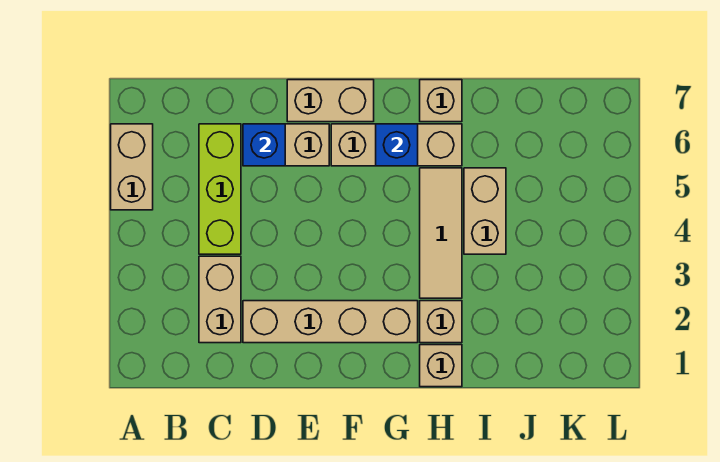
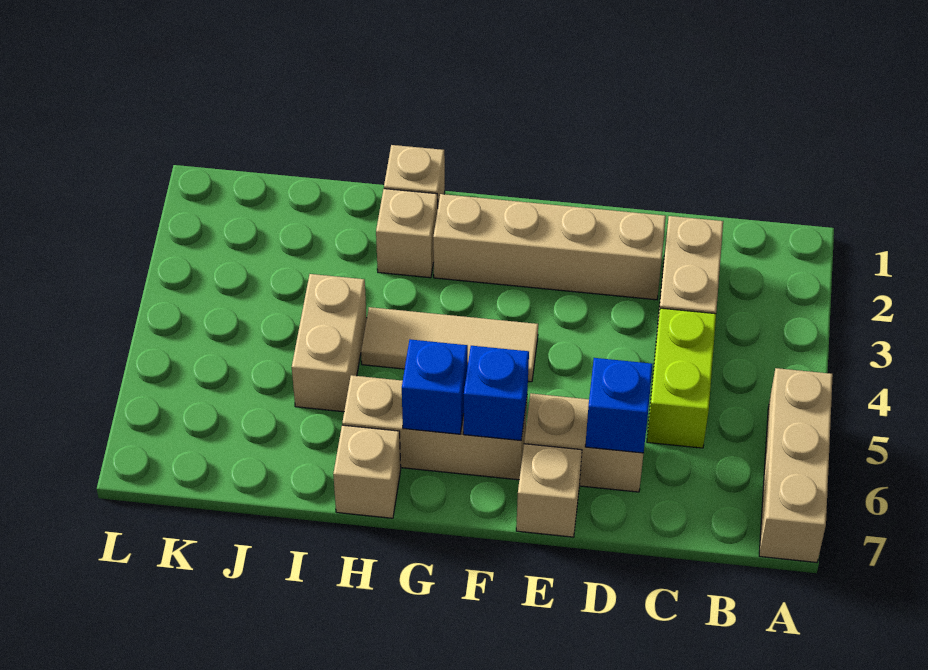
tan 1x2 brick [111,124,153,210] -> tan 1x3 brick [759,368,833,562]
lime 1x3 brick [199,124,241,254] -> lime 1x2 brick [647,308,716,448]
tan 1x2 brick [287,80,374,122] -> tan 1x1 brick [516,444,582,537]
none -> blue 1x1 brick [463,346,529,440]
tan 1x3 tile [420,168,462,298] -> tan 1x3 tile turned to [361,307,538,382]

